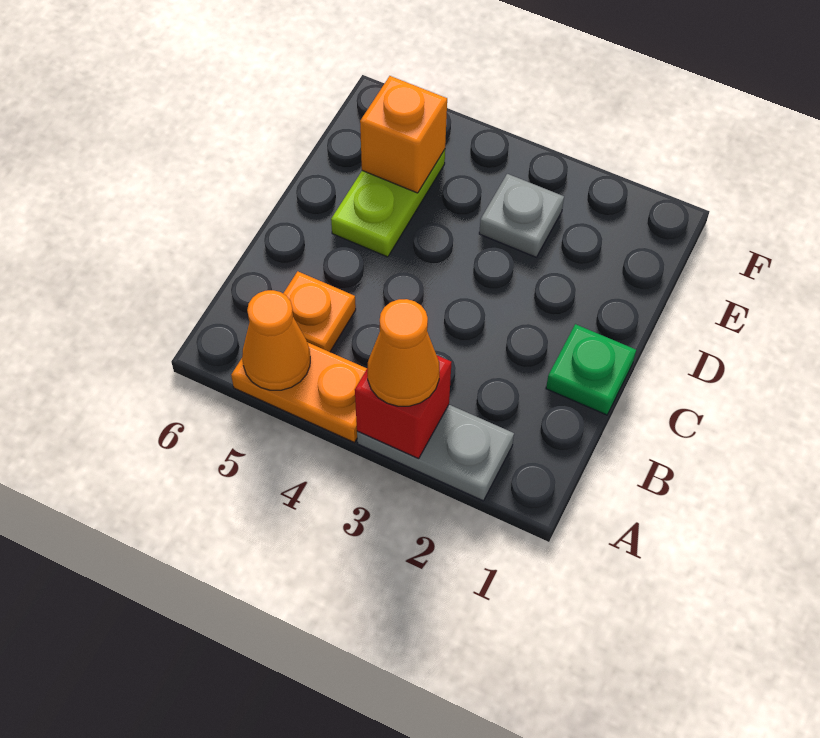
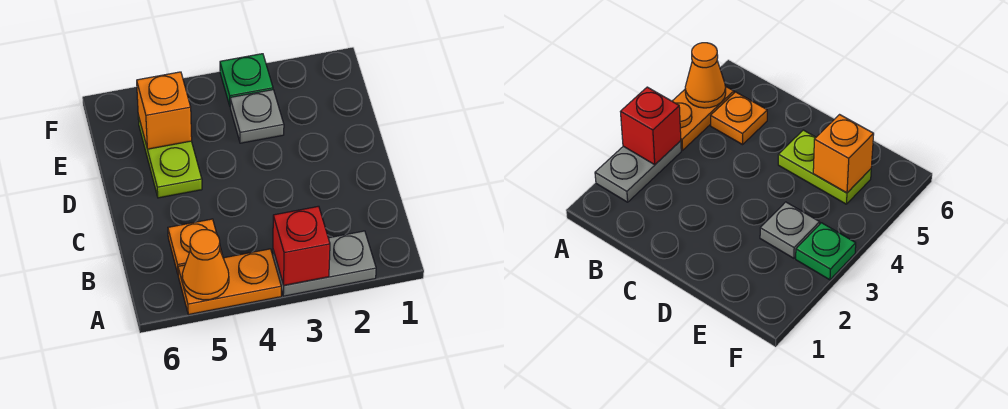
orange 1x1 cone [367,299,439,406] -> none
green 1x1 plate [546,324,636,415] -> green 1x1 plate moved to [220,54,273,106]

